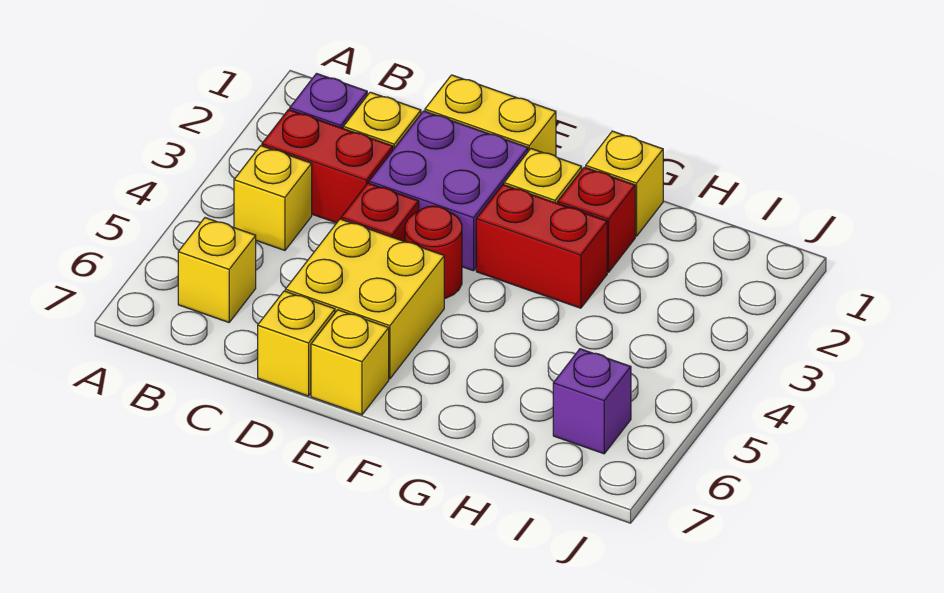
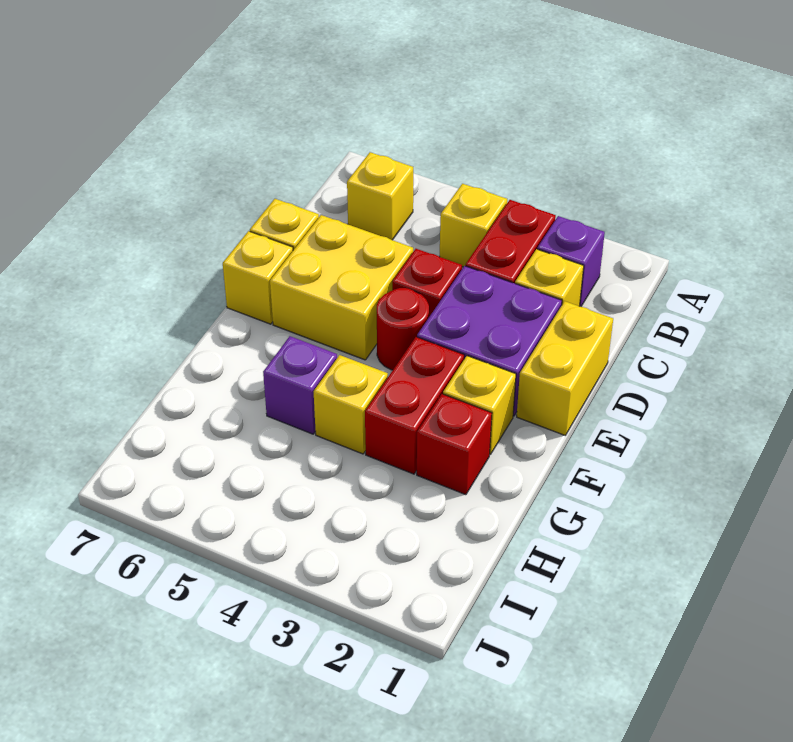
yellow 1x1 brick [586,131,663,236] -> yellow 1x1 brick moved to [314,355,388,454]
purple 1x1 brick [553,349,631,454] -> purple 1x1 brick moved to [263,336,337,434]

